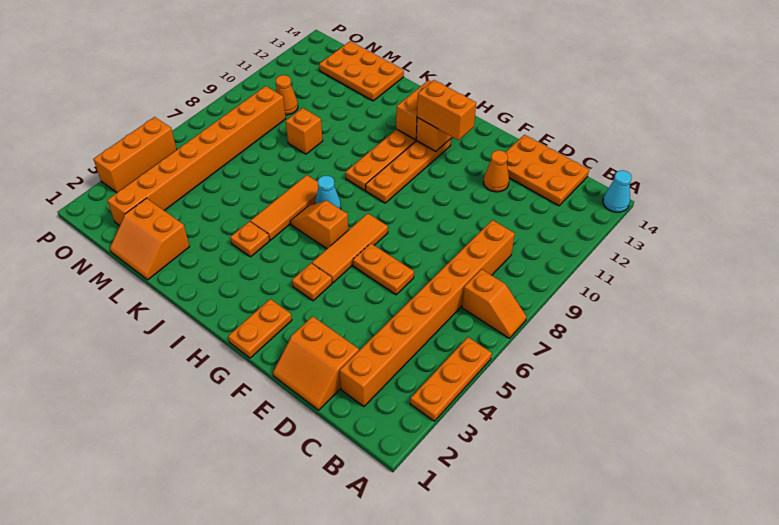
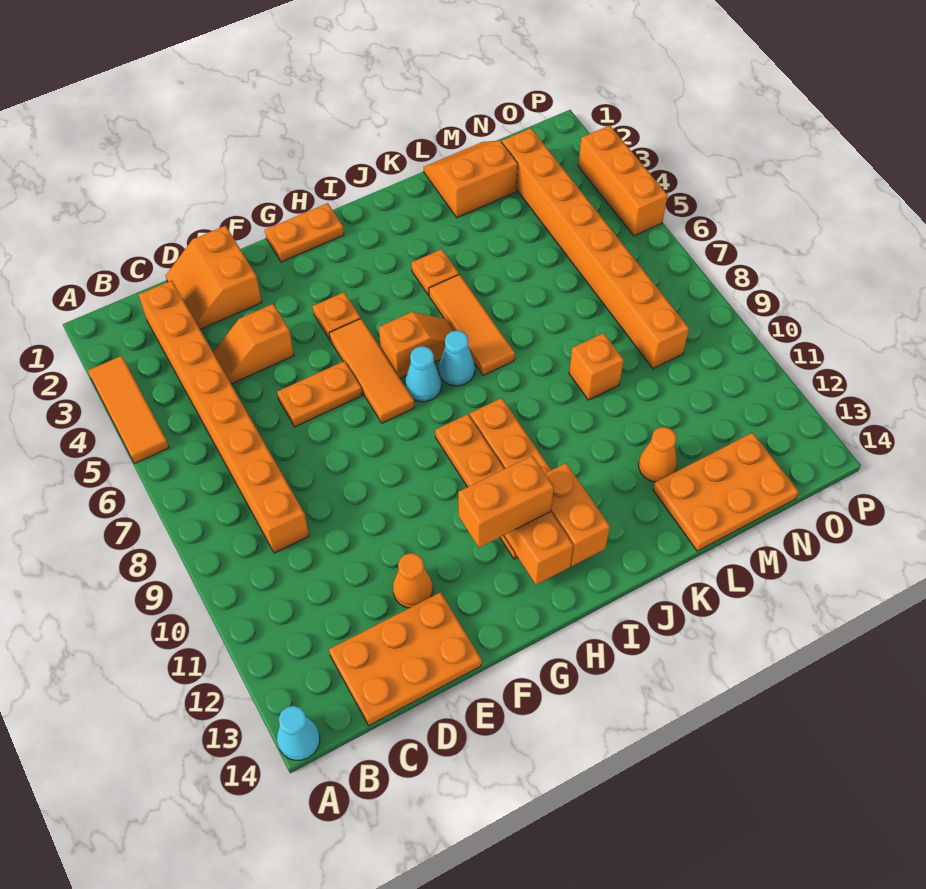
orange 1x3 plate [410,337,492,421] -> orange 1x3 tile [88,356,169,464]
orange 1x2 slope [462,269,527,338] -> orange 1x2 slope moved to [213,304,294,384]
orange 2x2 slope [273,316,359,410] -> orange 2x2 slope turned to [166,226,262,329]
orange 1x2 plate [228,299,292,358] -> orange 1x2 plate turned to [265,203,344,262]
none -> cyan 1x1 cone [405,346,441,402]
orange 1x1 cone [275,75,298,115] -> orange 1x1 cone moved to [639,427,677,482]

